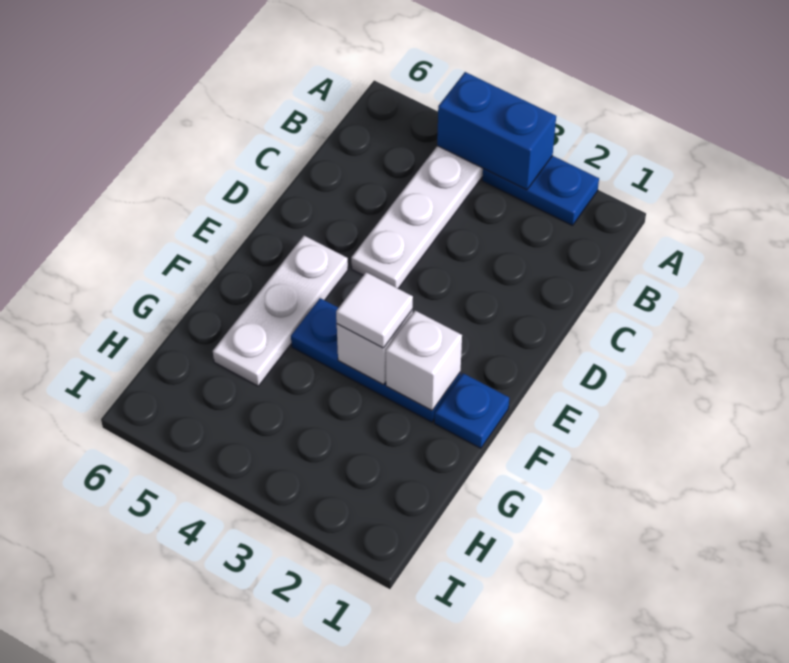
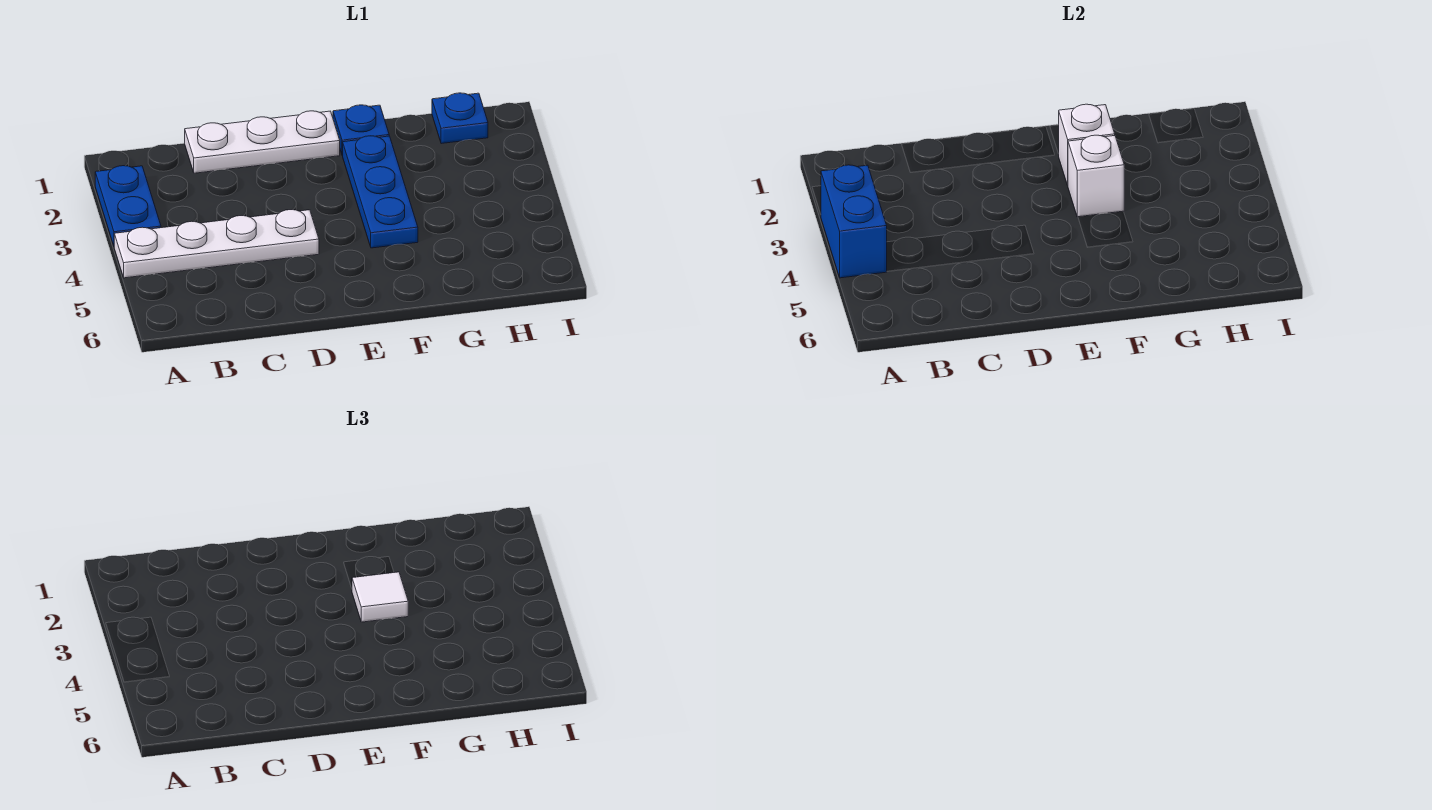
white 1x3 plate [213,236,348,386] -> white 1x3 plate moved to [185,111,340,173]
none -> blue 1x1 plate [432,93,488,144]

